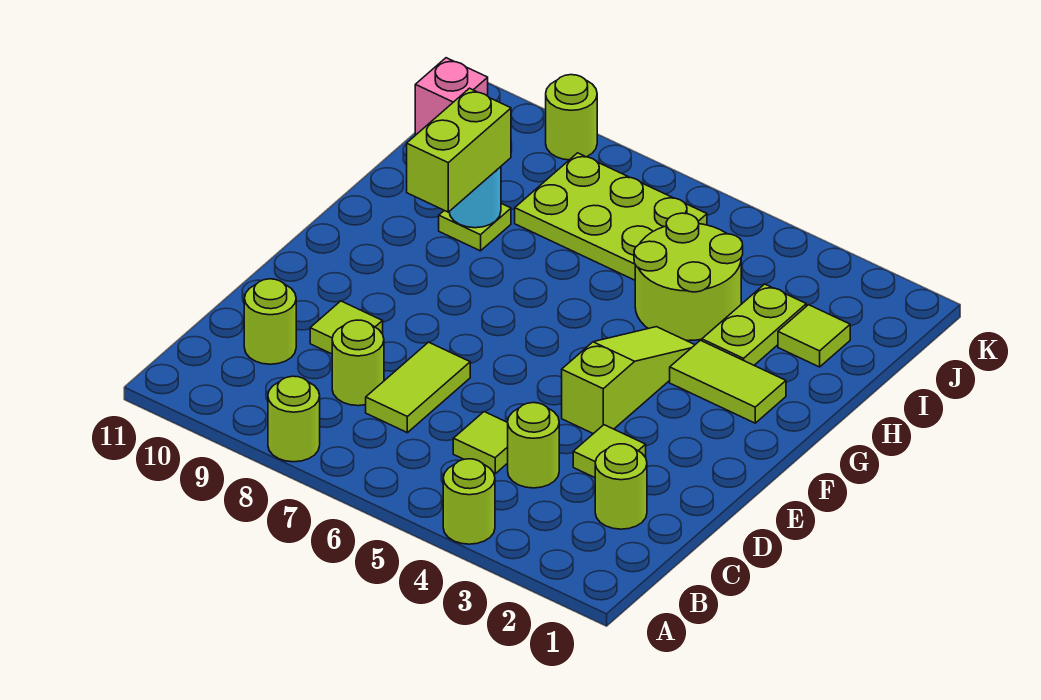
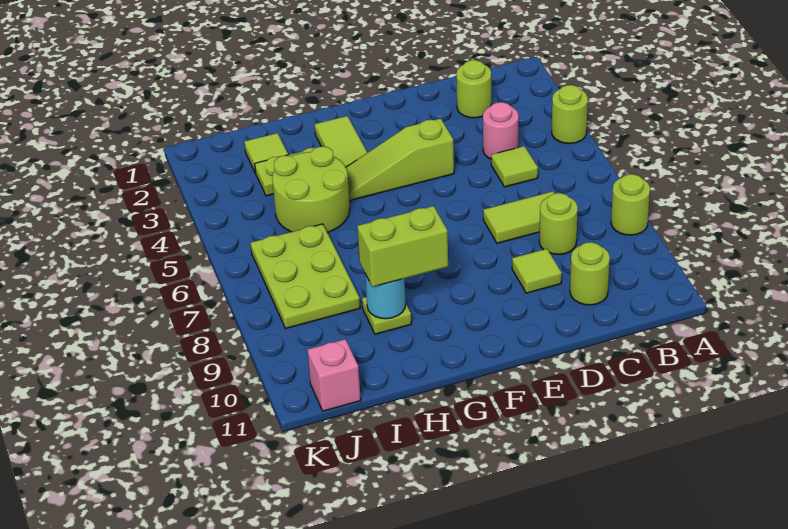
lime 1x1 round brick [508,403,559,488] -> pink 1x1 round brick [483,102,519,159]
lime 1x1 tile [573,425,646,478] -> none
lime 1x1 round brick [546,75,597,160] -> none

